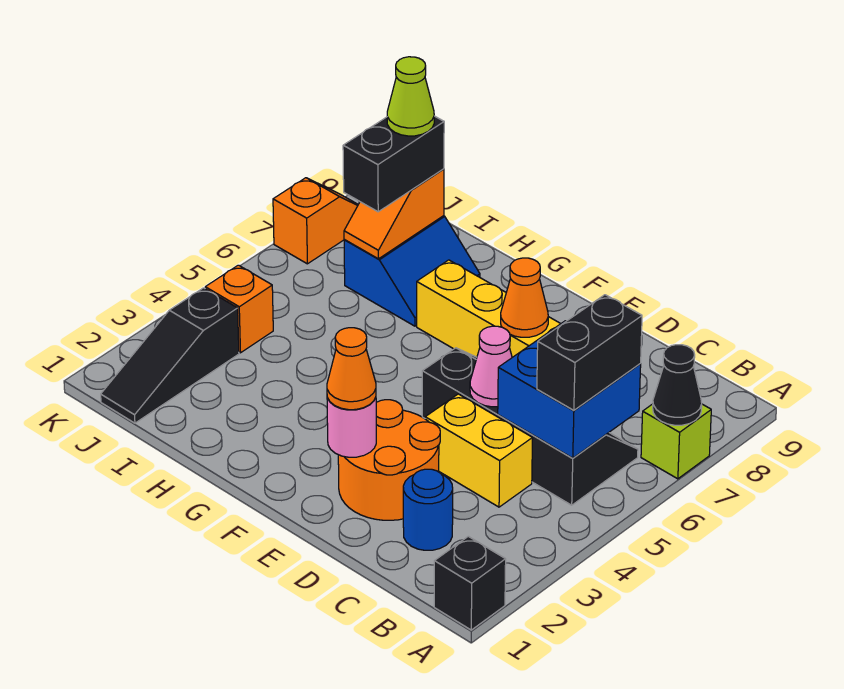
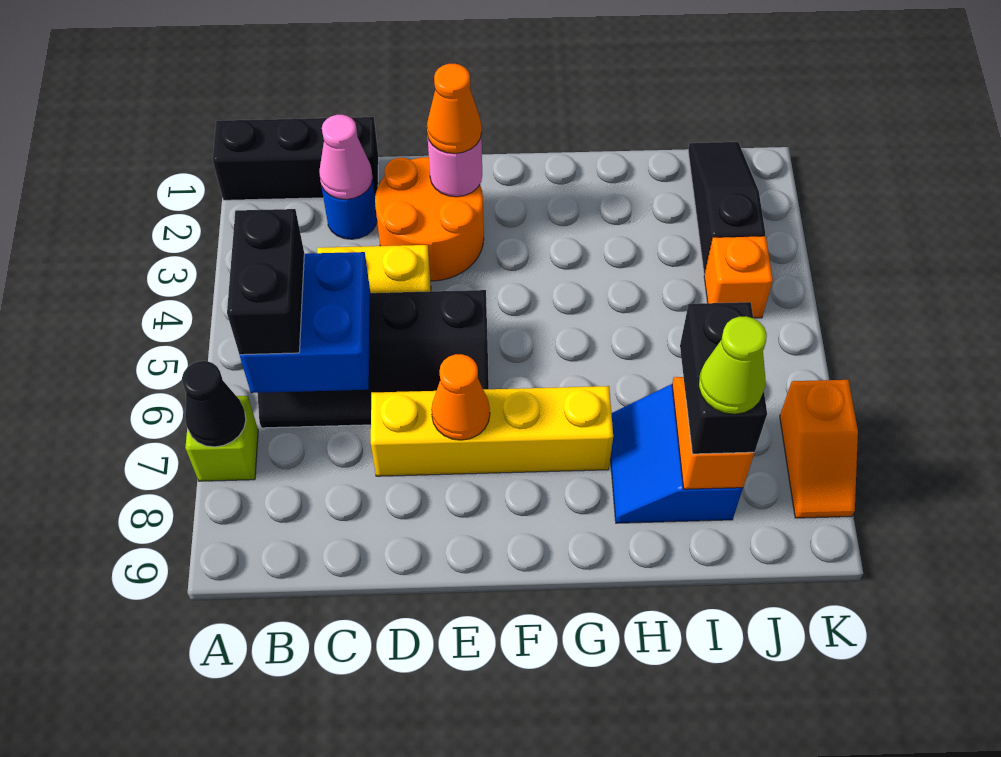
black 1x1 brick [434,536,506,630] -> black 1x3 brick [213,117,379,200]
pink 1x1 cone [470,326,512,407] -> pink 1x1 cone moved to [319,115,373,200]

